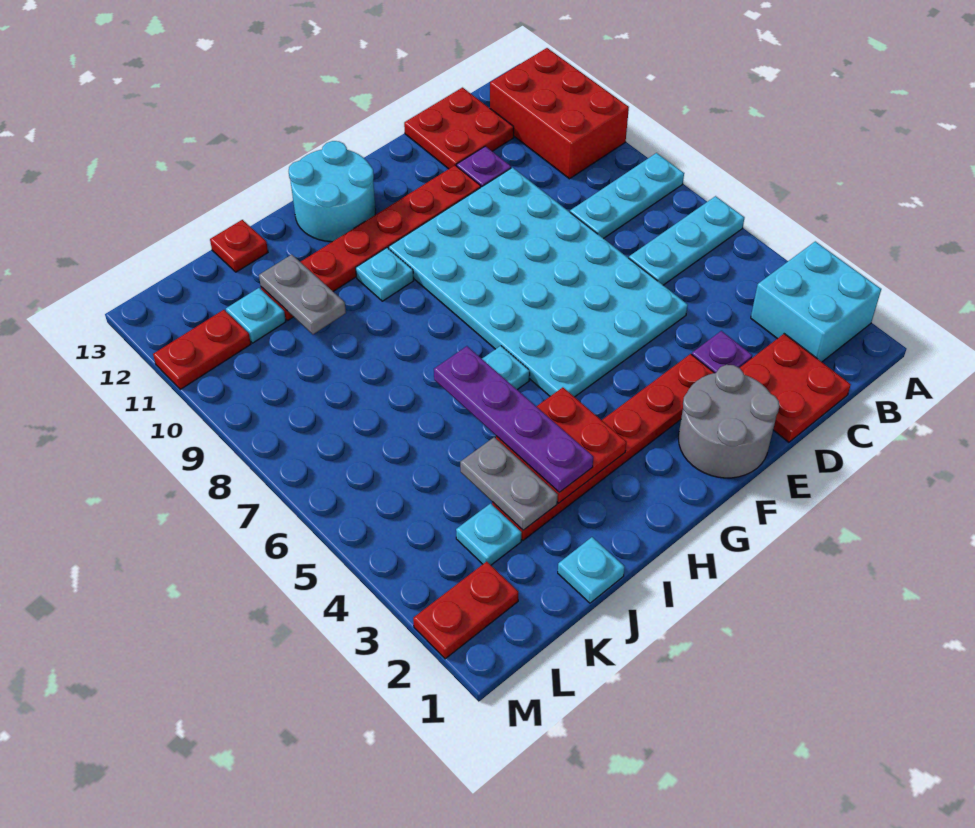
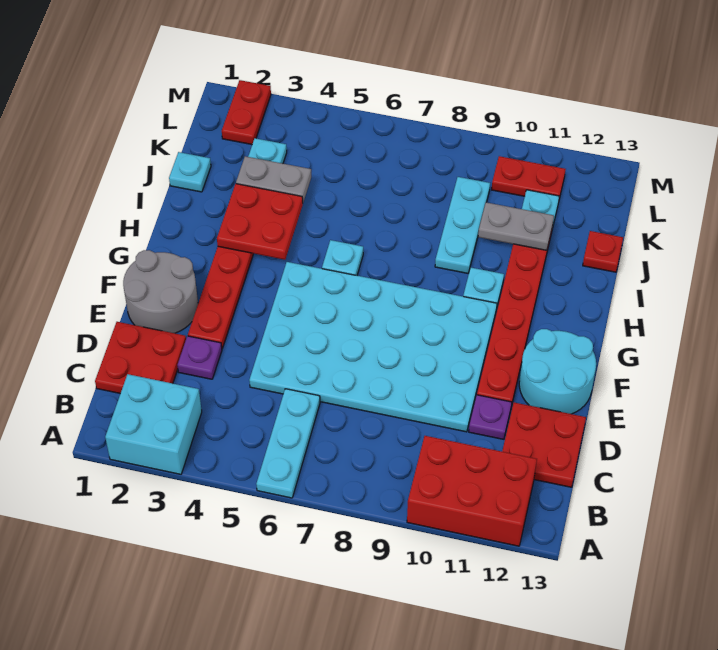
cyan 1x3 plate [570,153,684,239] -> cyan 1x3 plate moved to [435,177,490,273]
cyan 2x2 round brick [289,141,376,242] -> cyan 2x2 round brick moved to [519,329,596,414]
purple 1x4 plate [434,346,593,492] -> none
red 1x2 plate [153,310,251,389] -> red 1x2 plate turned to [492,156,566,199]

